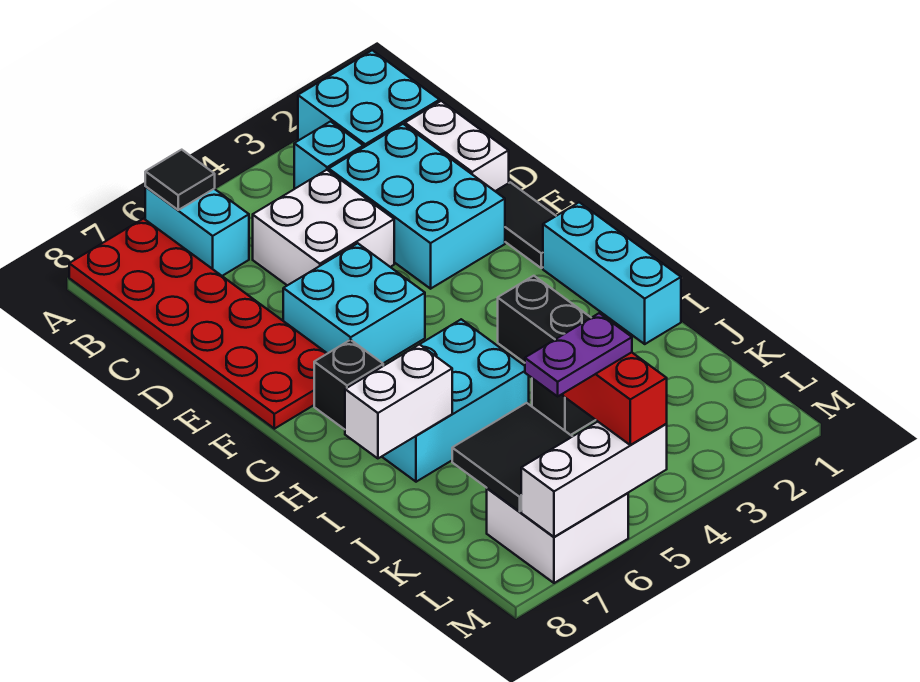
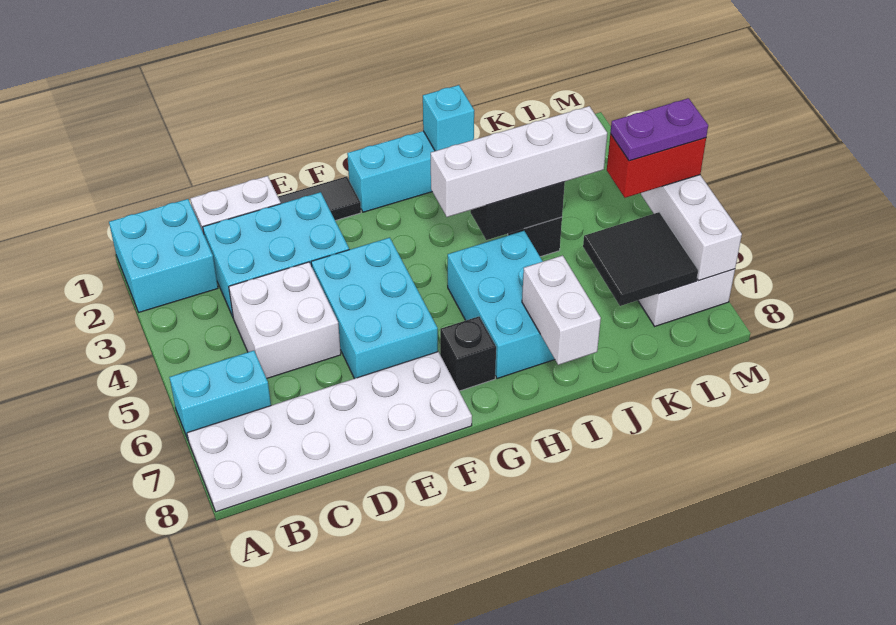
black 1x1 tile [145,150,215,210] -> none
red 2x6 plate [69,219,327,429] -> white 2x6 plate [187,352,472,512]
cyan 1x1 brick [294,122,363,189] -> cyan 1x1 brick moved to [423,85,474,151]
cyan 2x2 brick [283,243,425,363] -> cyan 2x3 brick [311,238,438,379]
none -> white 1x4 brick [431,106,607,217]
purple 1x2 plate [525,313,632,396] -> purple 1x2 plate turned to [610,98,708,161]

